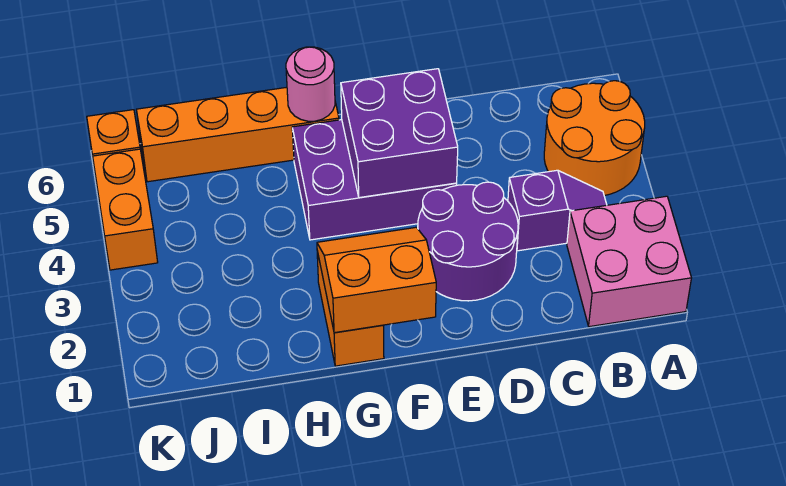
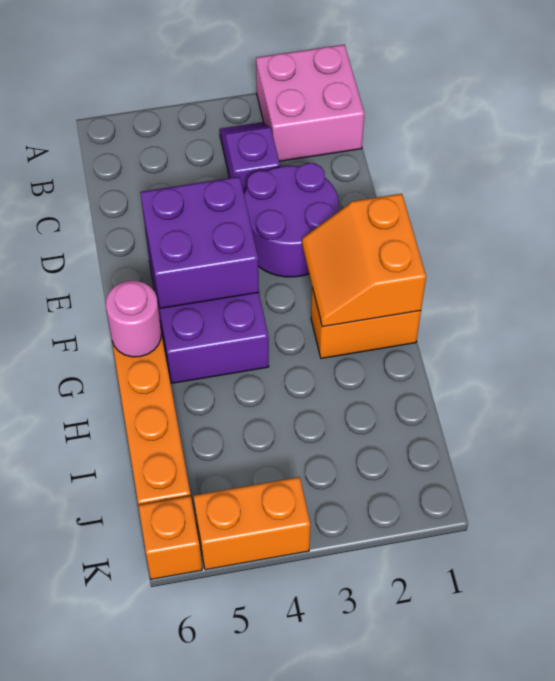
orange 2x2 round brick [544,81,645,196] -> none

